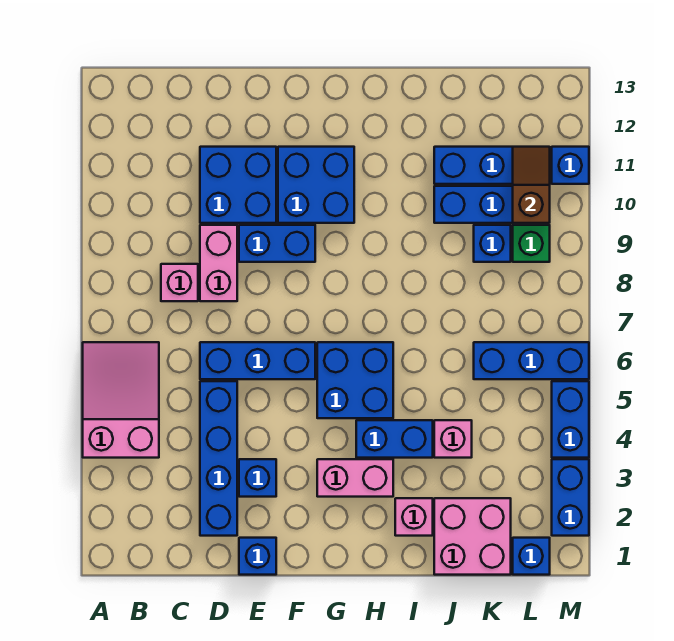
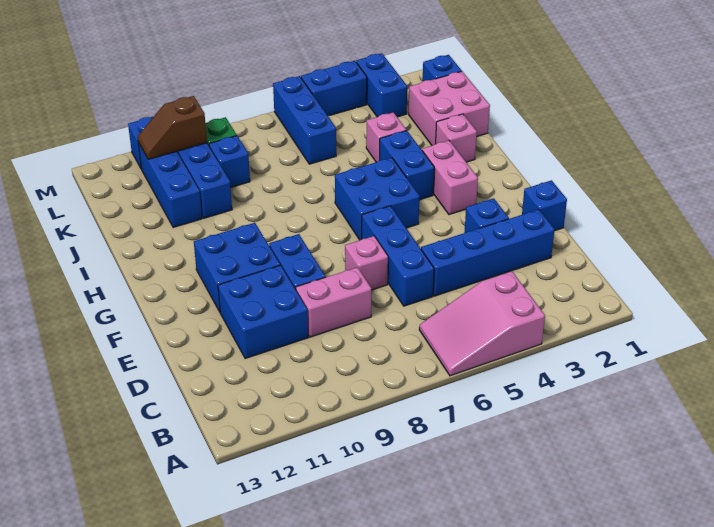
pink 1x1 brick [161,264,198,301] -> pink 1x1 brick moved to [345,236,388,290]
blue 1x2 brick [552,459,589,536] -> blue 1x2 brick turned to [356,53,407,117]

